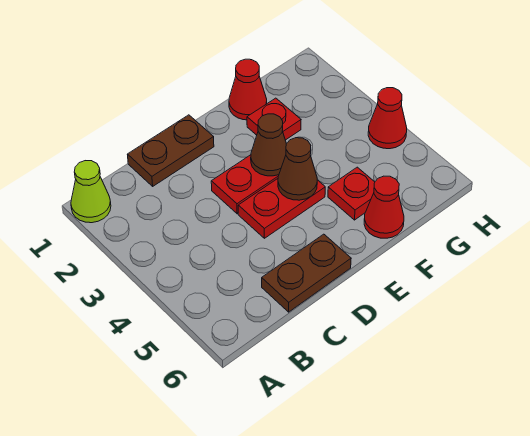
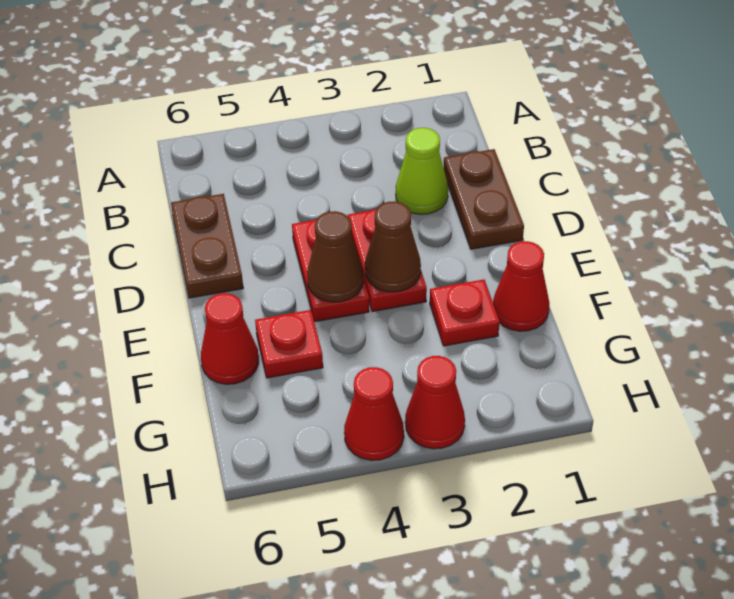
lime 1x1 cone [71,161,111,223] -> lime 1x1 cone moved to [396,128,448,214]
none -> red 1x1 cone [405,356,465,449]

